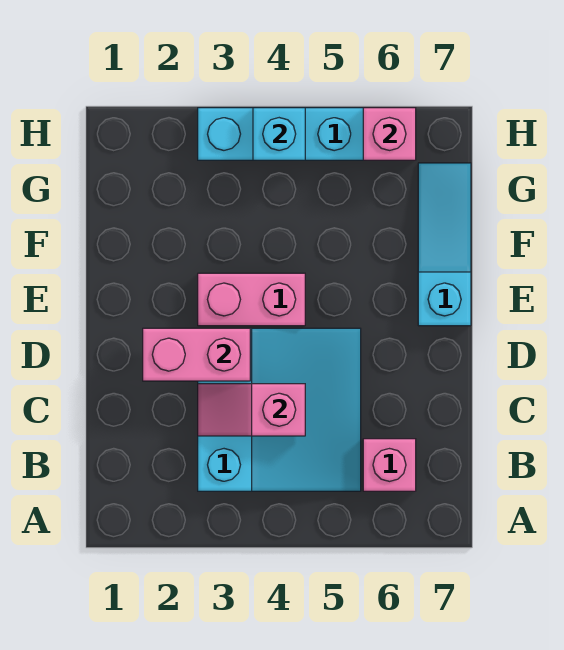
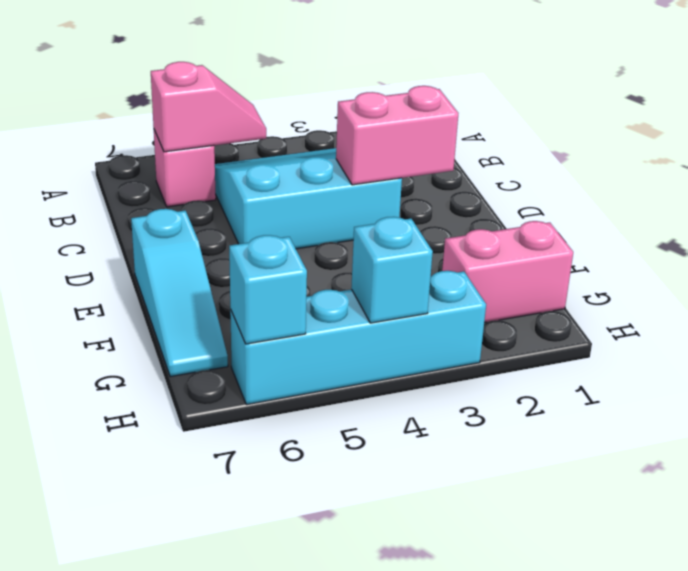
cyan 3x3 slope [198,328,361,491] -> cyan 3x3 slope turned to [215,148,402,249]
pink 1x2 slope [198,384,305,436] -> pink 1x2 slope moved to [151,62,266,152]
pink 1x2 brick [198,273,305,326] -> pink 1x2 brick moved to [442,221,573,323]
pink 1x1 brick [363,108,416,160] -> cyan 1x1 brick [229,235,307,344]

